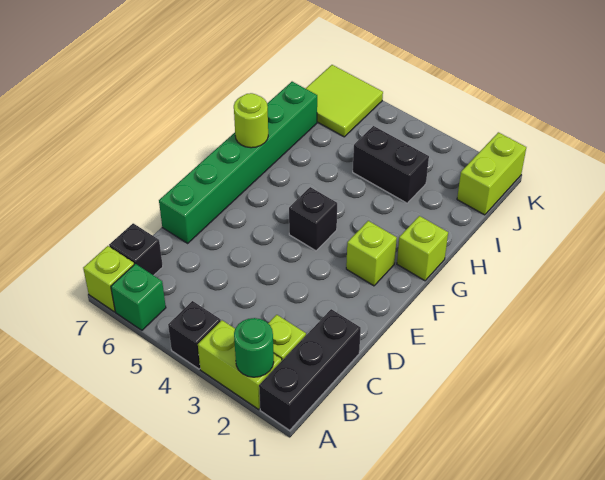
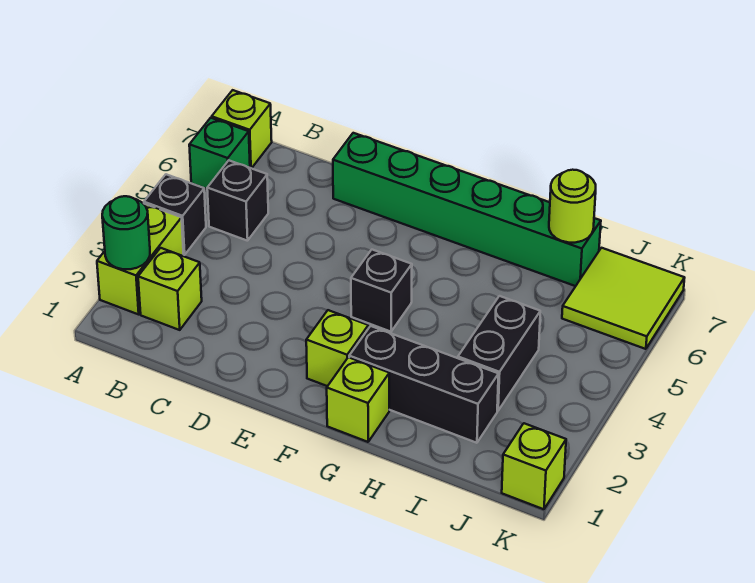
black 1x3 brick [259,309,361,430] -> black 1x3 brick moved to [349,326,499,443]
black 1x1 brick [109,223,163,275] -> black 1x1 brick moved to [207,161,268,241]
lime 1x1 round brick [234,93,268,148] -> lime 1x1 round brick moved to [549,170,596,243]
lime 1x2 brick [457,132,526,215] -> lime 1x1 brick [502,423,566,509]

